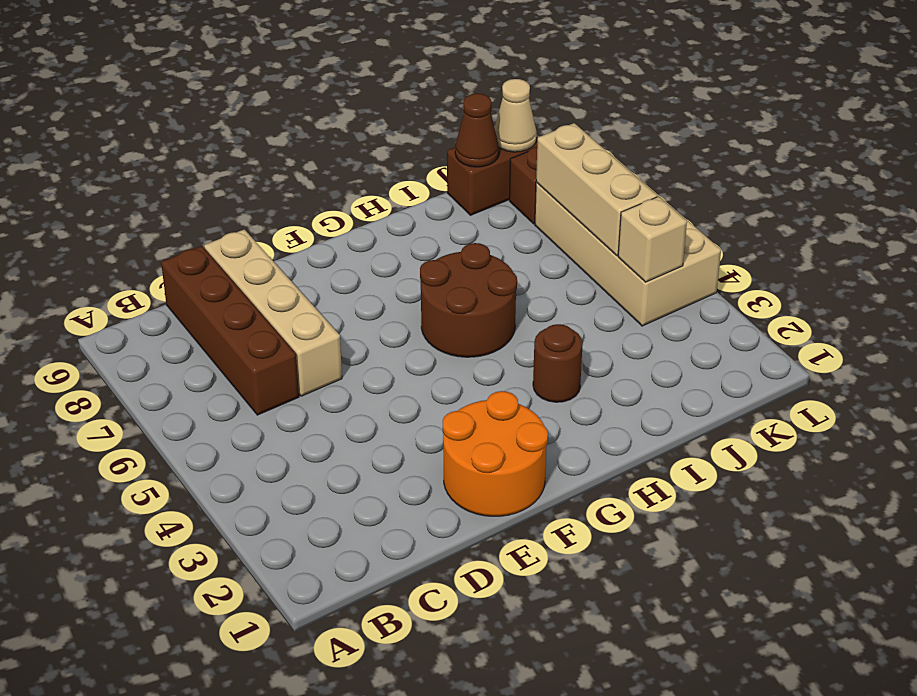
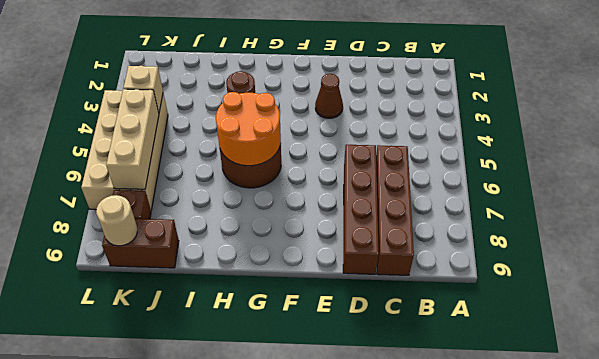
tan 1x4 brick [204,229,342,396] -> brown 1x4 brick [343,145,379,274]
orange 2x2 round brick [443,391,548,516] -> orange 2x2 round brick moved to [216,92,281,166]
brown 1x1 cone [455,93,499,167] -> brown 1x1 cone moved to [315,74,343,118]
tan 1x1 cone [494,79,537,152] -> tan 1x1 round brick [96,195,137,246]

